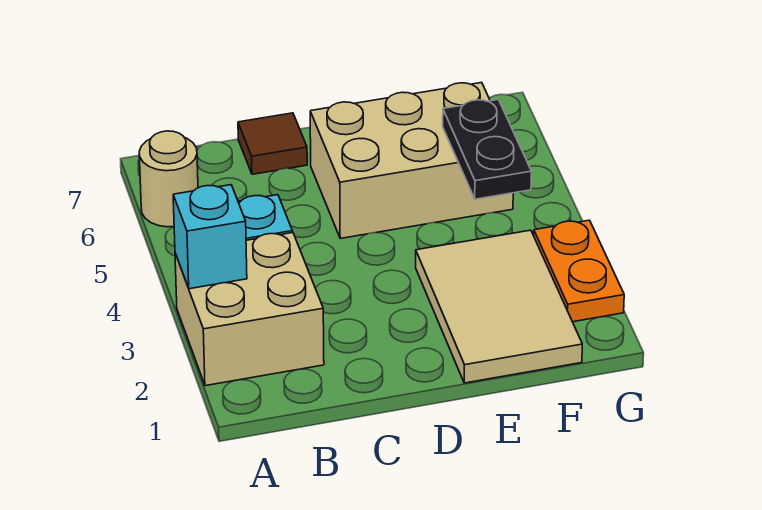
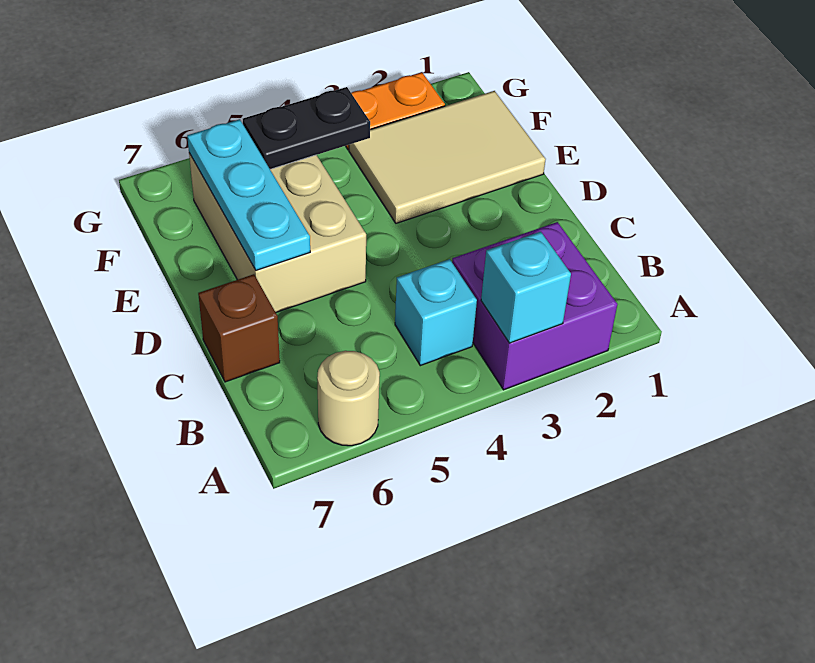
tan 2x2 brick [175,233,324,386] -> purple 2x2 brick [452,222,618,390]
brown 1x1 tile [238,113,307,174] -> brown 1x1 brick [198,274,280,382]
none -> cyan 1x3 plate [187,119,310,270]

